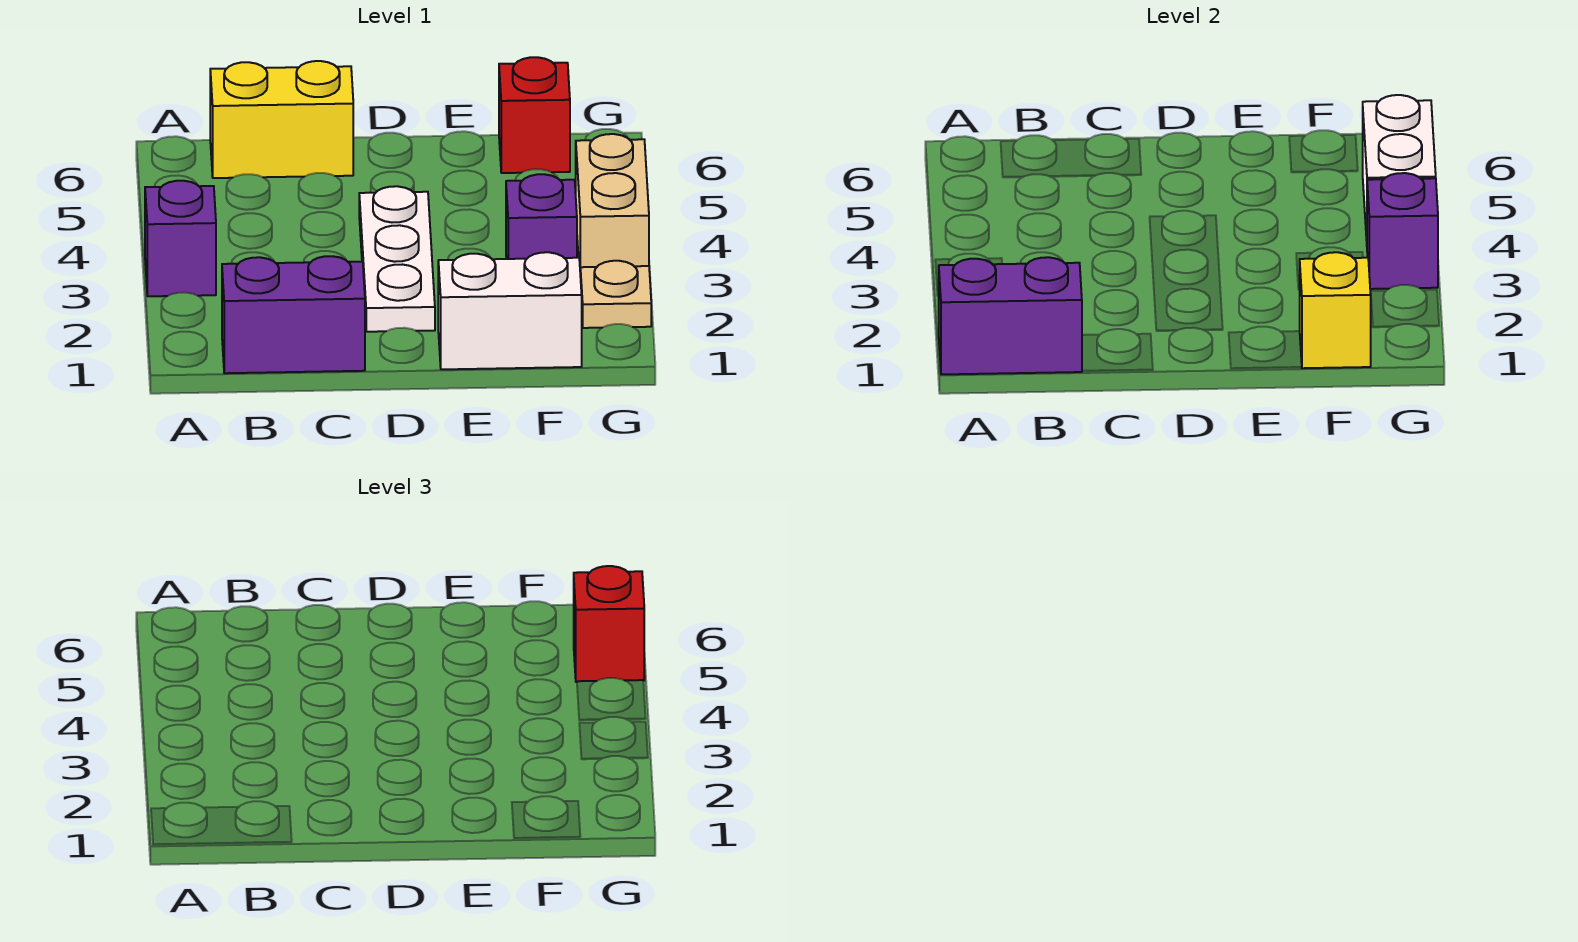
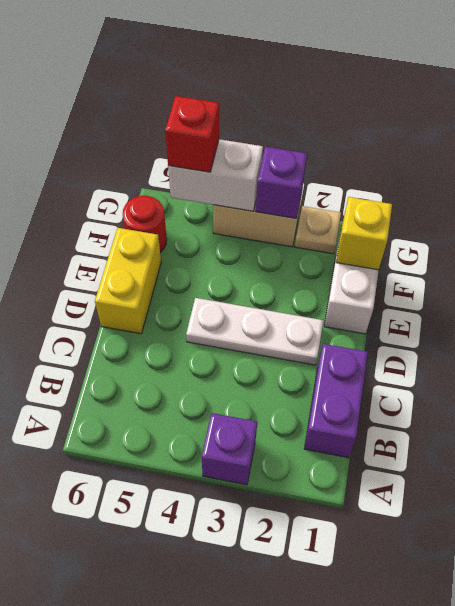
purple 1x2 brick [938,257,1082,374] -> none
yellow 1x2 brick [210,61,353,178] -> yellow 1x2 brick moved to [95,228,161,334]
purple 1x1 brick [506,174,577,259] -> none
red 1x1 brick [499,57,570,173] -> red 1x1 round brick [123,196,167,253]

